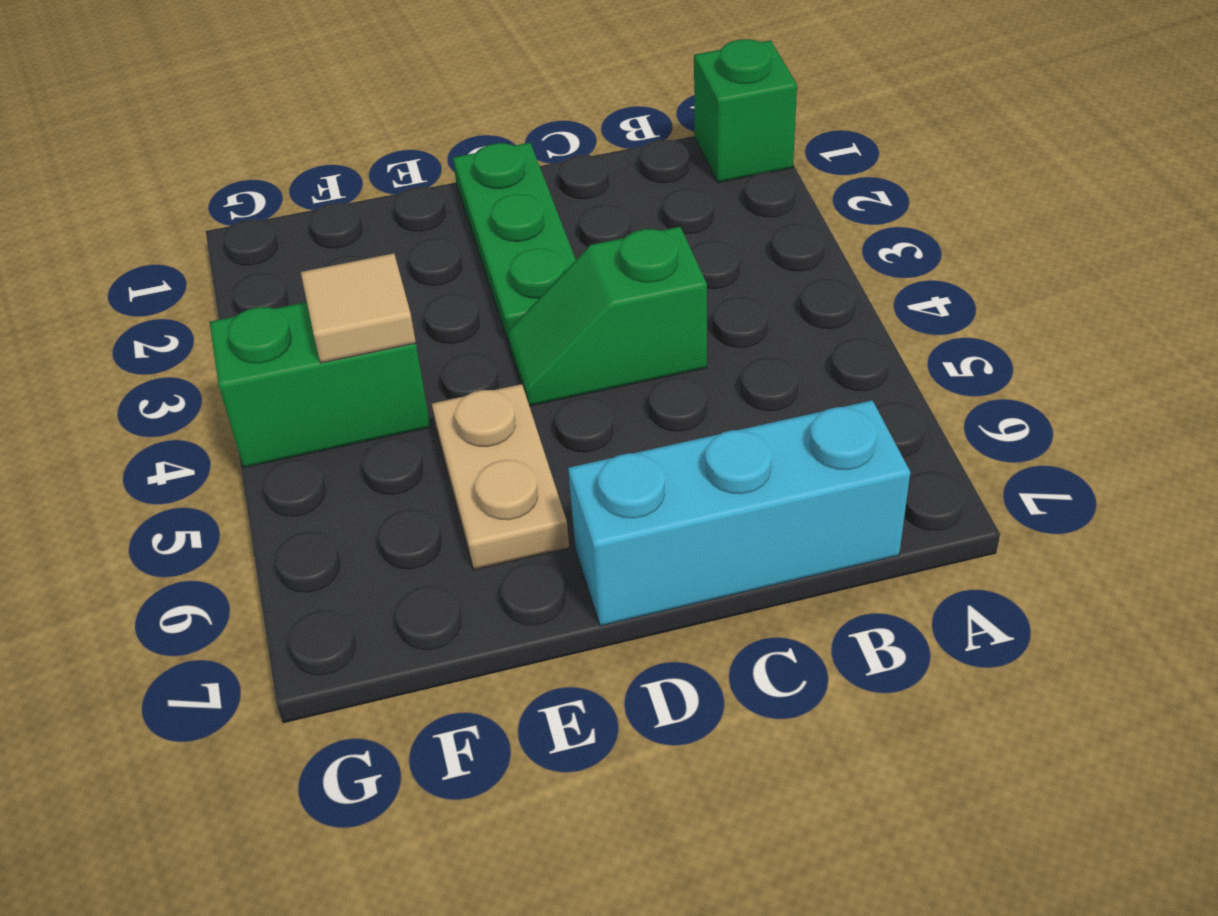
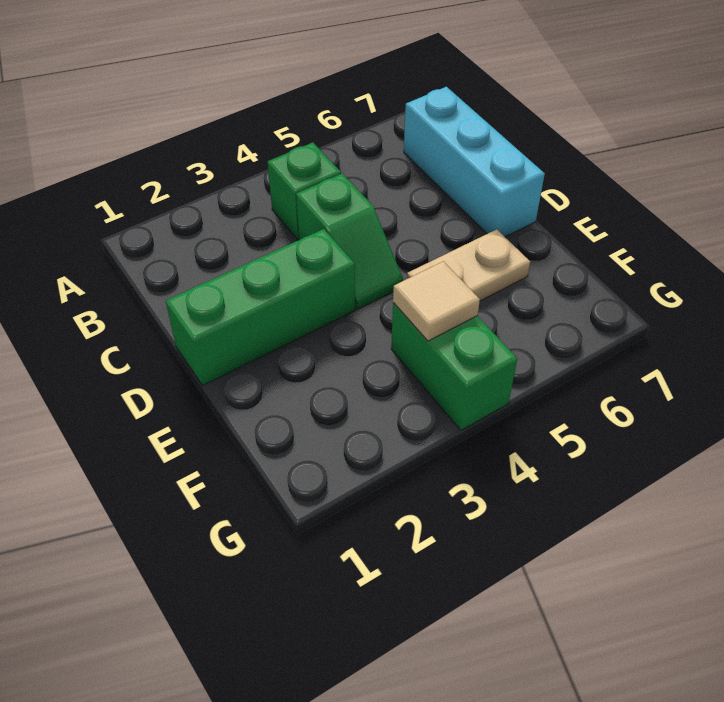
green 1x1 brick [694,39,797,183] -> green 1x1 brick moved to [268,143,341,240]
green 1x3 plate [453,143,576,344] -> green 1x3 brick [166,229,355,386]

